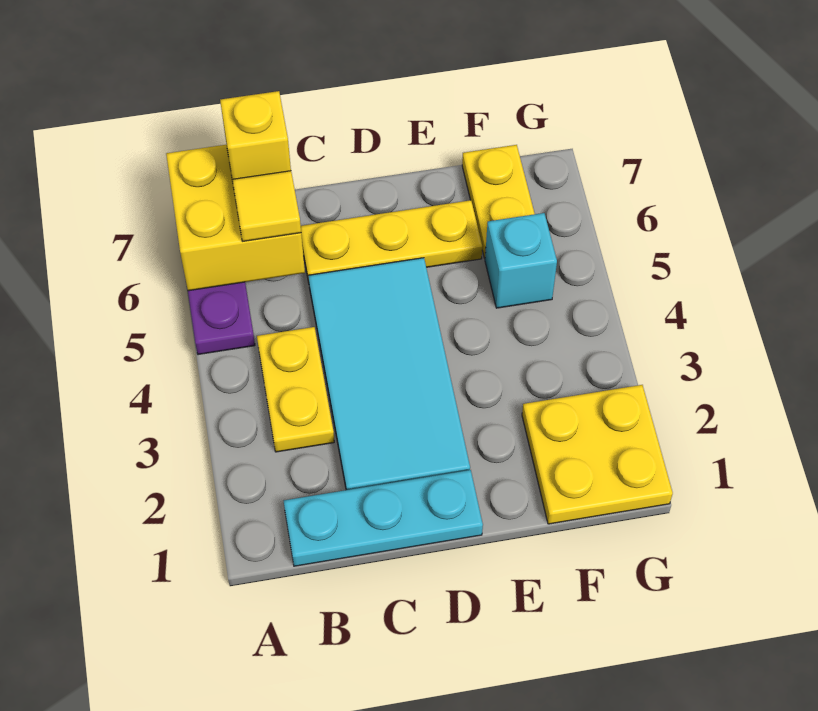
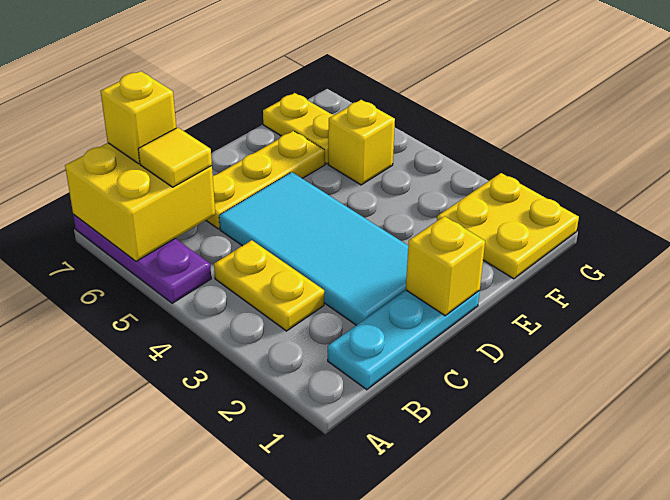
none -> yellow 1x1 brick [406,216,485,316]
cyan 1x1 brick [485,213,557,308] -> yellow 1x1 brick [328,100,395,185]

